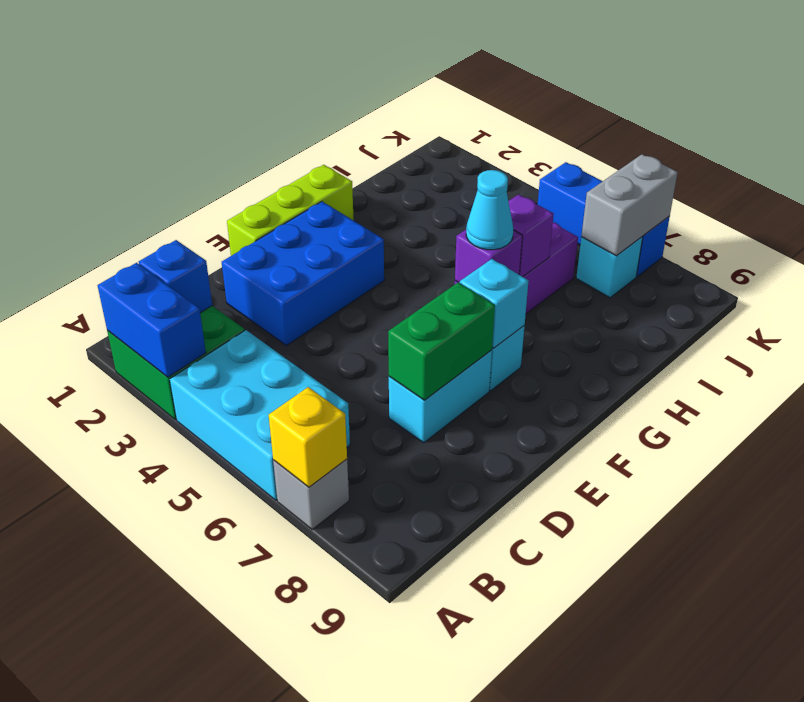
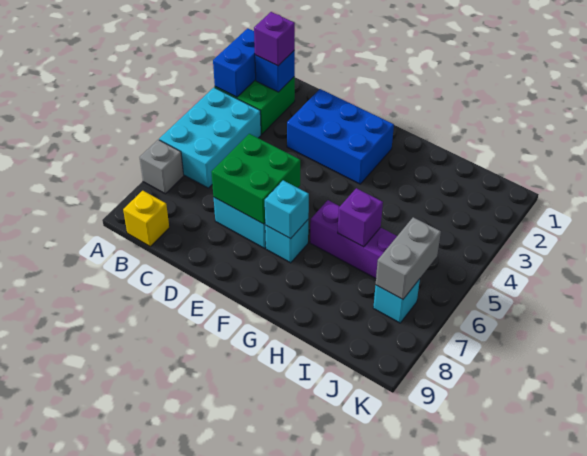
yellow 1x1 brick [269,387,347,487] -> yellow 1x1 brick moved to [123,191,169,246]
green 1x2 brick [388,282,495,400] -> green 2x2 brick [212,134,300,224]
lime 1x3 brick [227,165,354,256] -> none
purple 1x1 brick [455,230,522,283] -> purple 1x1 brick moved to [254,12,295,66]
cyan 1x1 cone [466,170,513,250] -> none
grey 1x2 brick [581,154,678,256] -> grey 1x2 brick turned to [376,217,441,299]
blue 1x3 brick [538,162,670,276] -> none

